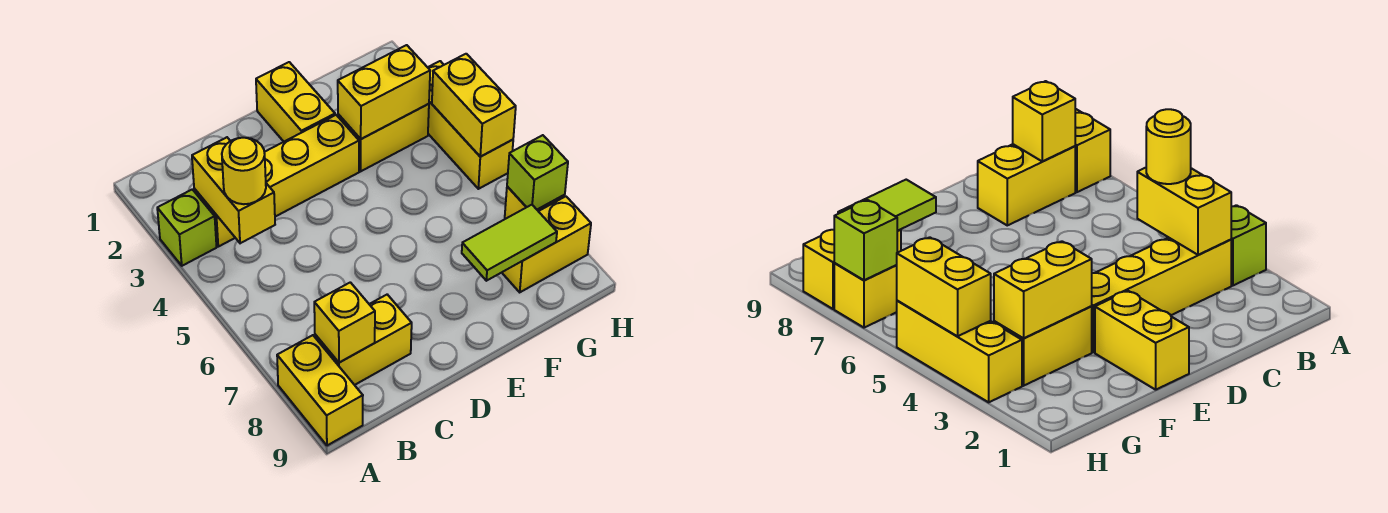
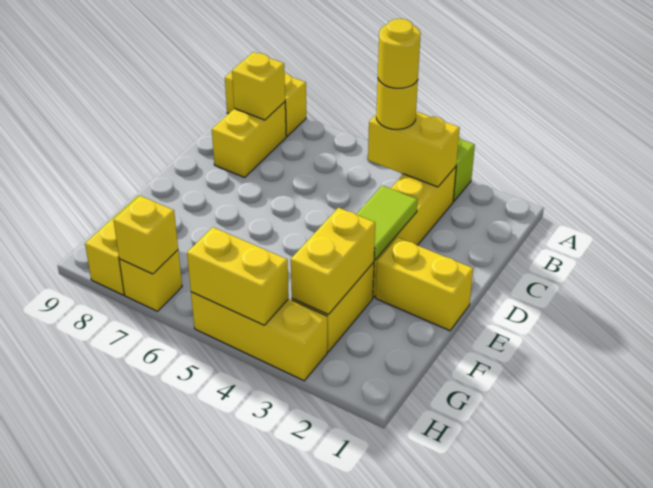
none -> yellow 1x1 round brick [378,19,421,88]
lime 1x2 tile [462,205,557,281] -> lime 1x2 tile moved to [356,186,418,260]
lime 1x1 brick [507,135,568,210] -> yellow 1x1 brick [114,196,178,274]

